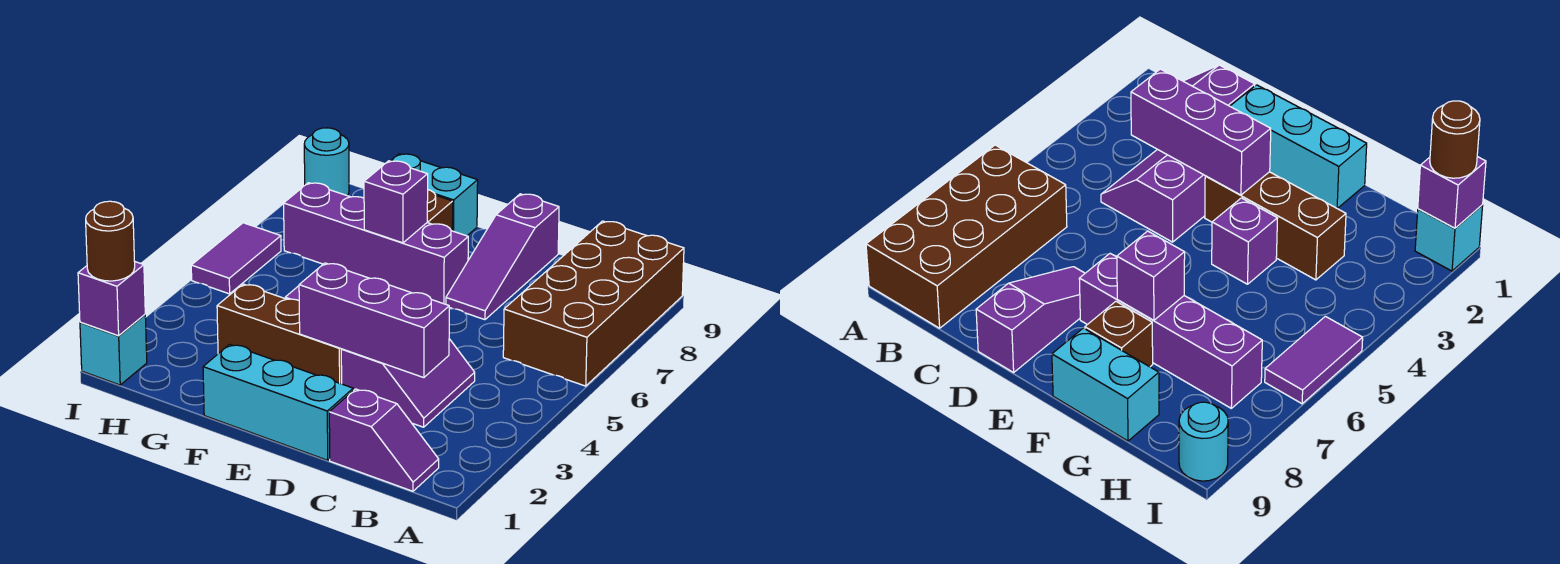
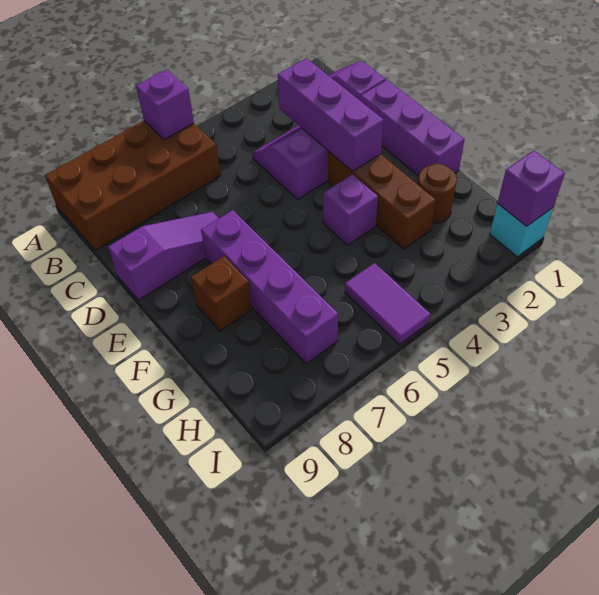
cyan 1x3 brick [203,344,353,460] -> purple 1x3 brick [361,80,465,176]
purple 1x1 brick [364,161,428,243] -> purple 1x1 brick moved to [136,70,194,140]
cyan 1x2 brick [391,154,478,236] -> none
brown 1x1 round brick [86,201,135,281] -> brown 1x1 round brick moved to [418,164,457,223]
purple 1x2 tile [191,223,281,294] -> purple 1x2 tile turned to [345,263,431,345]
cyan 1x1 round brick [304,128,349,195] -> none

